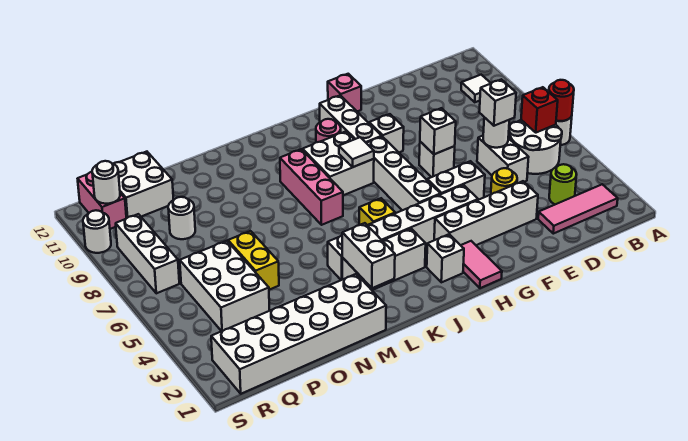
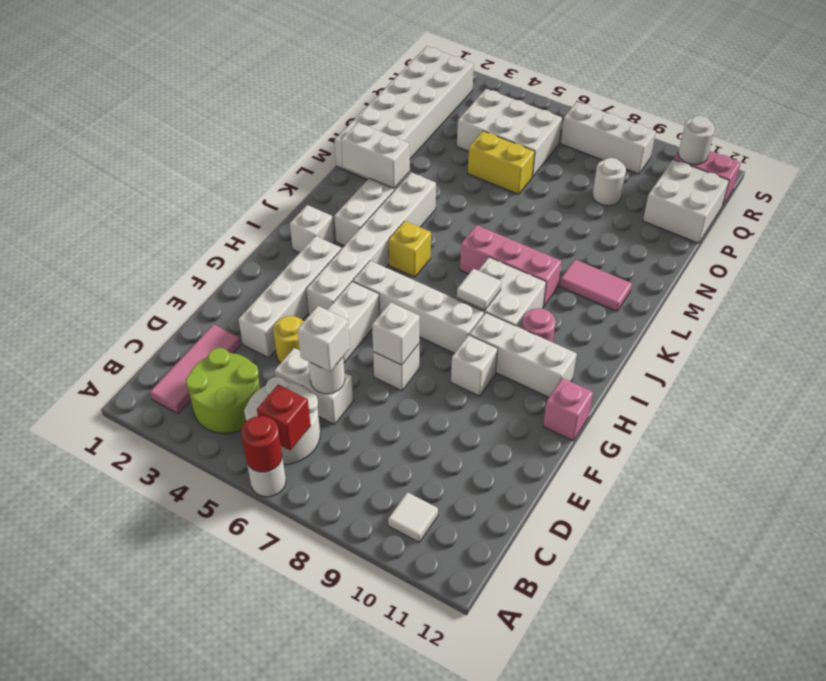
lime 1x1 round brick [549,164,577,204] -> lime 2x2 round brick [186,348,260,433]
pink 1x2 tile [461,241,502,288] -> pink 1x2 tile moved to [560,260,632,311]
white 1x1 round brick [83,210,111,253] -> none

